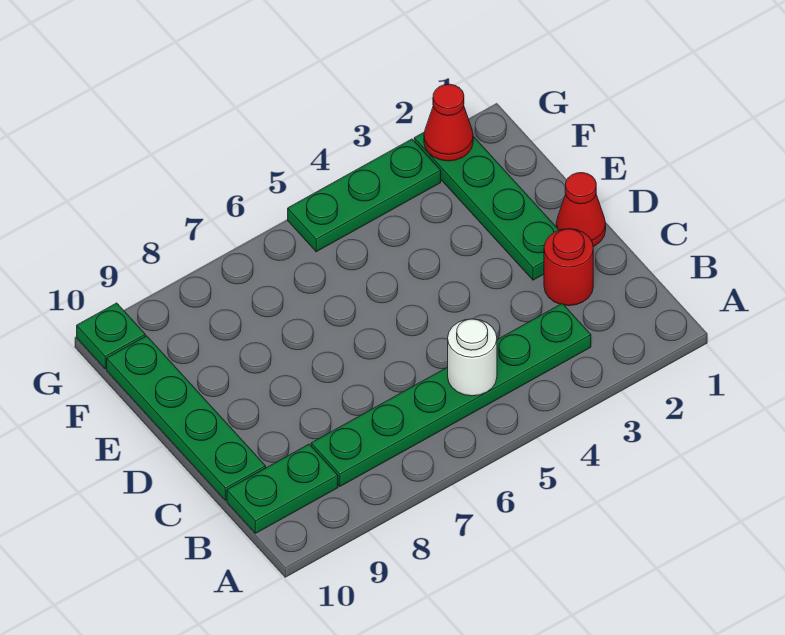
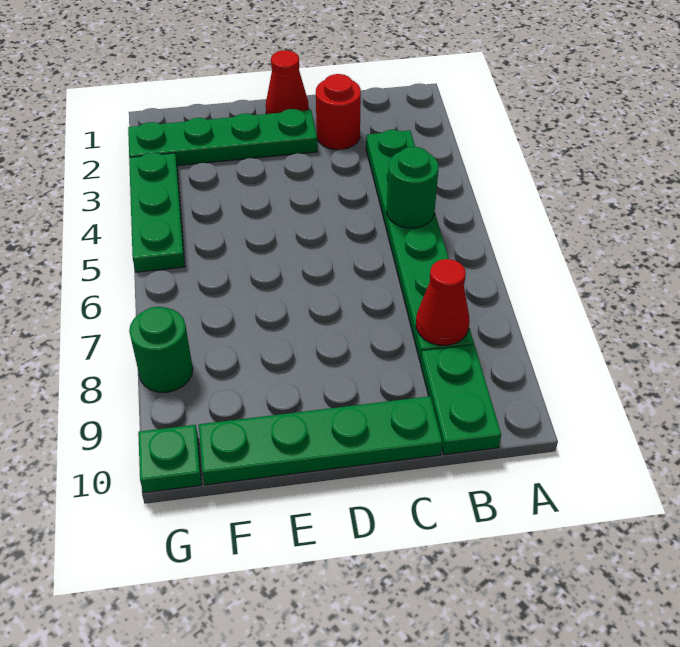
white 1x1 round brick [448,319,497,396] -> green 1x1 round brick [387,147,439,228]
red 1x1 cone [424,84,473,161] -> red 1x1 cone moved to [416,259,469,345]
none -> green 1x1 round brick [129,307,193,392]

